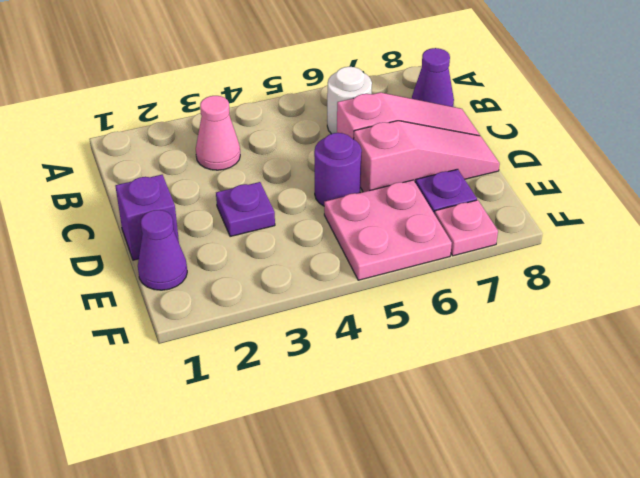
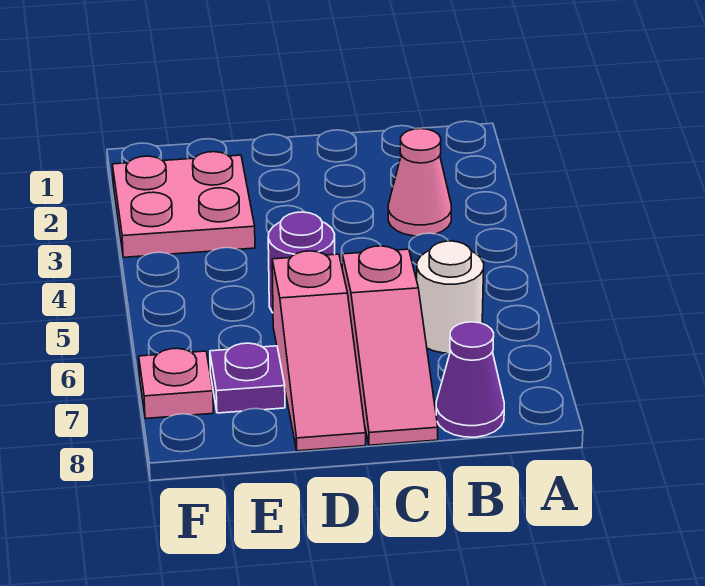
purple 1x1 brick [115,175,179,260] -> none
purple 1x1 plate [216,182,275,237] -> none
purple 1x1 cone [138,210,187,290] -> none
pink 2x2 plate [324,180,452,280] -> pink 2x2 plate moved to [112,152,255,257]

